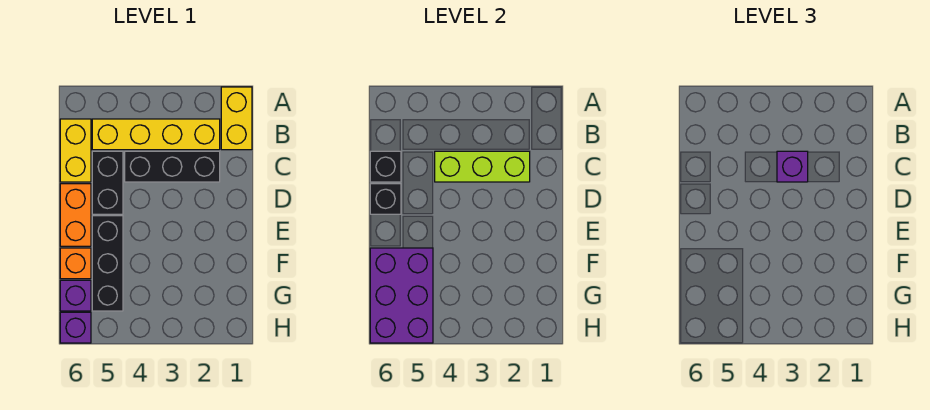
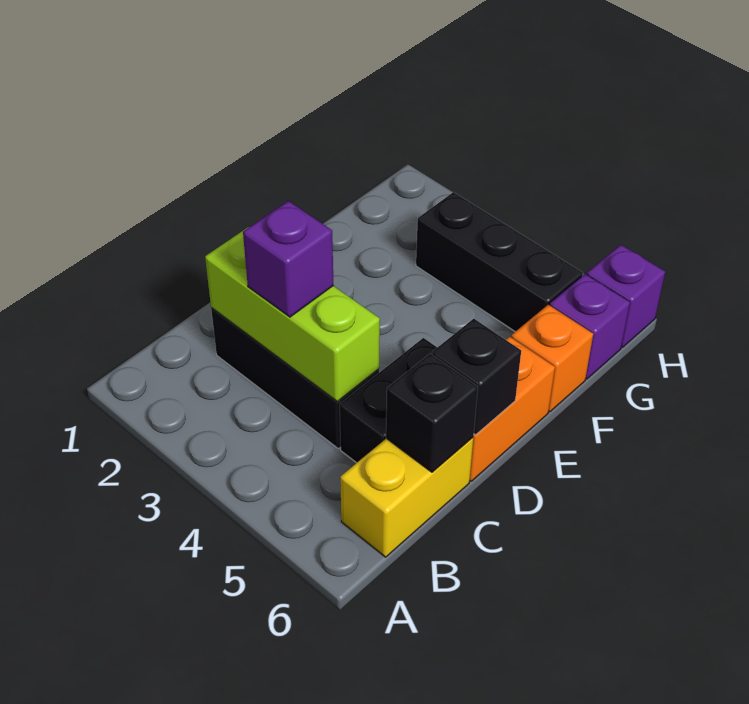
yellow 1x2 brick [221,87,252,150] -> none
yellow 1x4 brick [92,119,220,150] -> none
black 1x3 brick [92,216,123,311] -> black 1x3 brick turned to [416,192,583,332]
purple 2x3 brick [370,248,433,343] -> none

